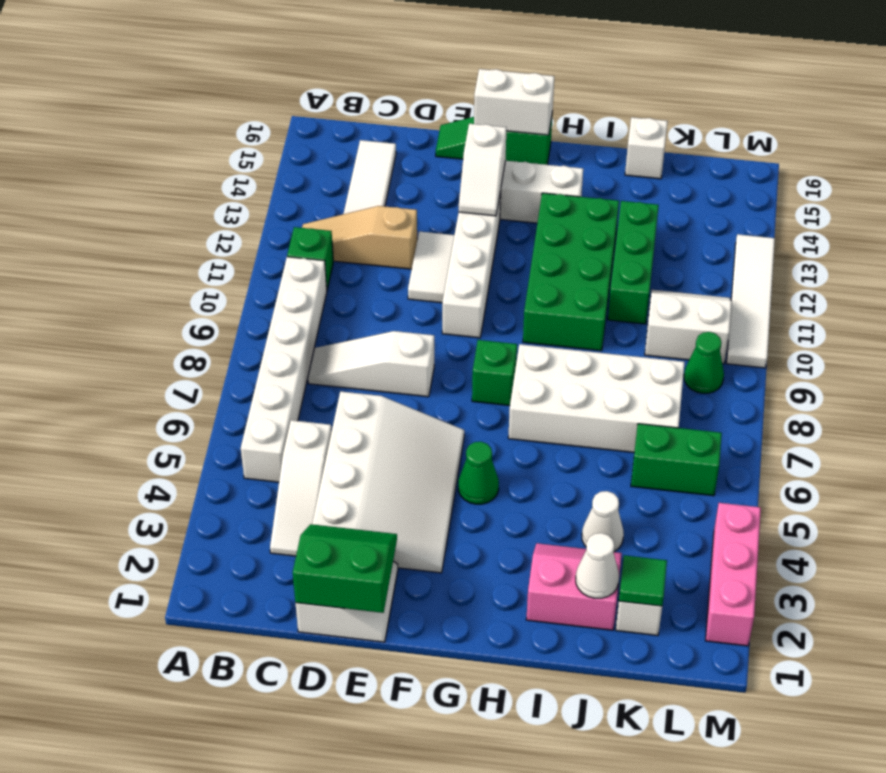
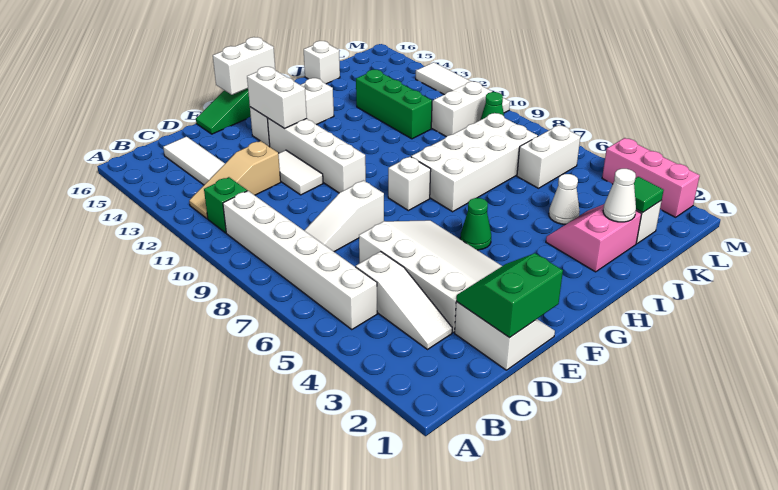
white 1x2 slope [459,124,506,216] -> white 1x2 brick [247,67,307,128]
green 1x1 brick [472,340,517,406] -> white 1x1 brick [388,157,431,211]
green 2x4 brick [523,193,619,351] -> none
green 1x2 brick [631,424,722,496] -> white 1x2 brick [517,125,580,188]

